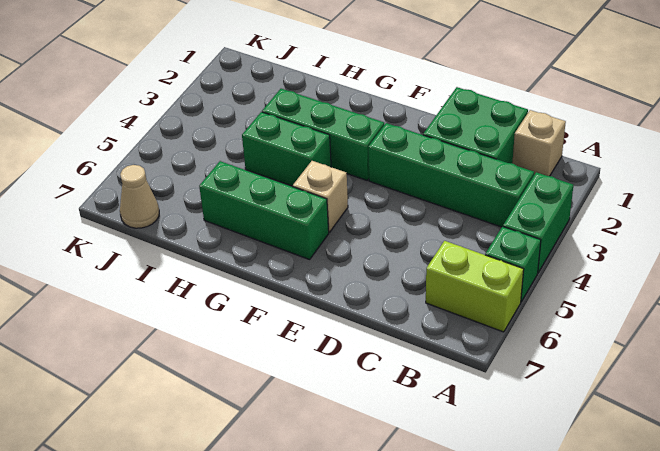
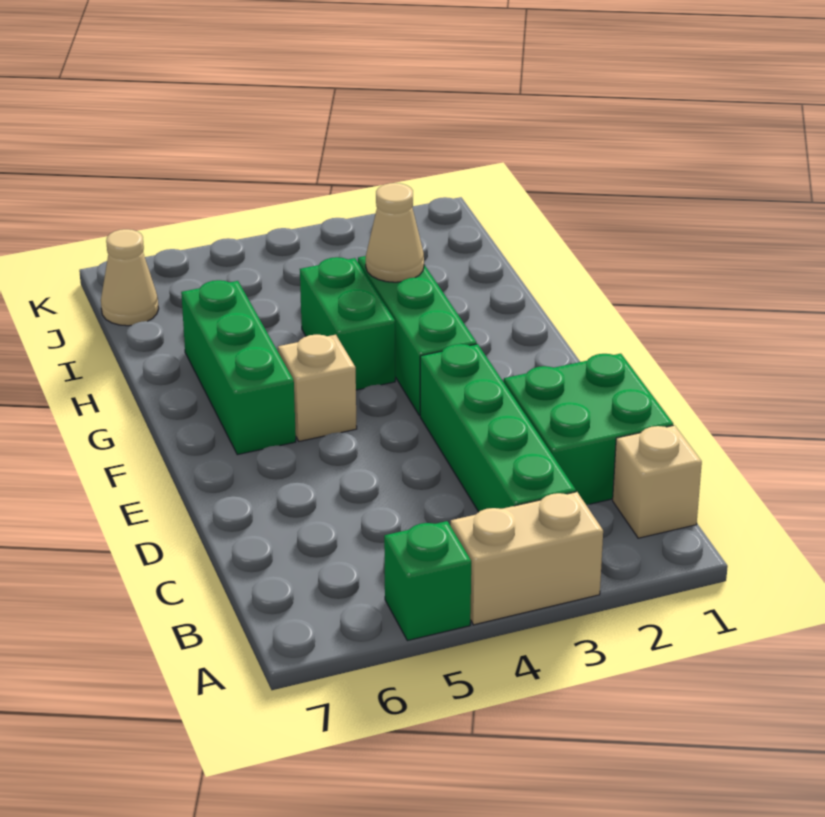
green 1x2 brick [503,172,573,273] -> tan 1x2 brick [451,492,603,625]
lime 1x2 brick [426,241,524,332] -> none
none -> tan 1x1 cone [366,183,424,282]

